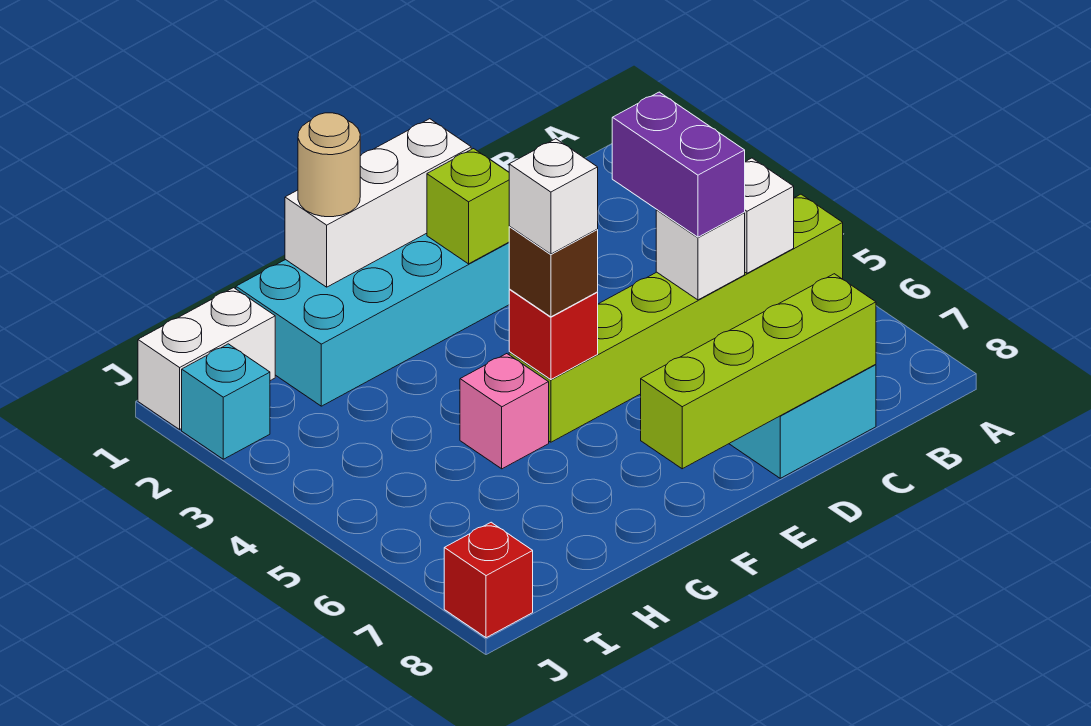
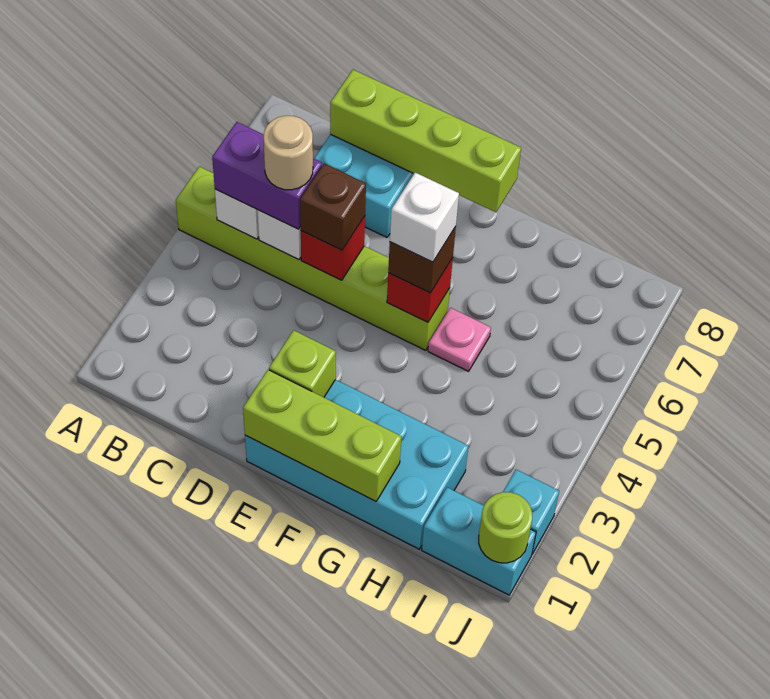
purple 1x2 brick [612,92,745,237] -> purple 1x2 brick turned to [212,122,322,229]
none -> brown 1x1 brick [300,163,366,250]
white 1x3 brick [285,119,471,287] -> lime 1x3 brick [243,370,401,501]
tan 1x1 round brick [298,113,360,217] -> tan 1x1 round brick moved to [264,116,313,190]
pink 1x1 brick [460,354,549,469] -> pink 1x1 plate [428,308,491,371]
white 1x2 brick [138,288,275,429] -> cyan 1x2 brick [422,487,536,595]
none -> lime 1x1 round brick [479,492,532,563]
red 1x1 brick [444,522,533,638] -> red 1x1 brick moved to [301,216,365,280]

